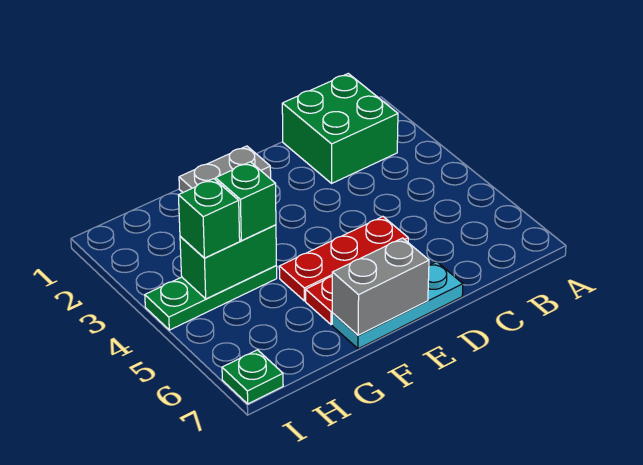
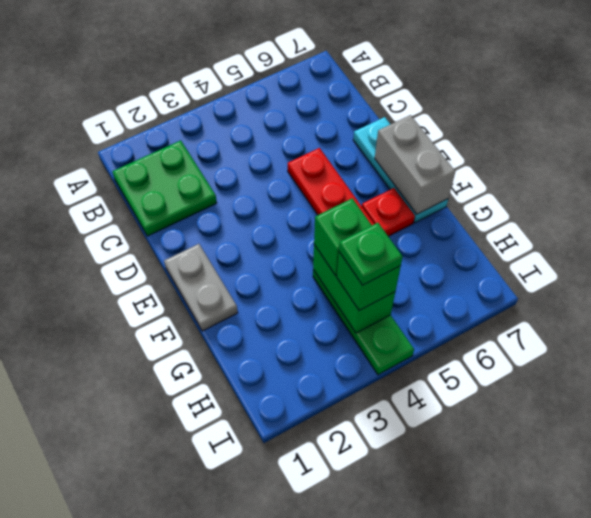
green 2x2 brick [282,74,398,183] -> green 2x2 plate [112,140,217,236]
green 1x1 plate [222,350,283,404] -> green 1x1 plate moved to [339,223,403,285]

